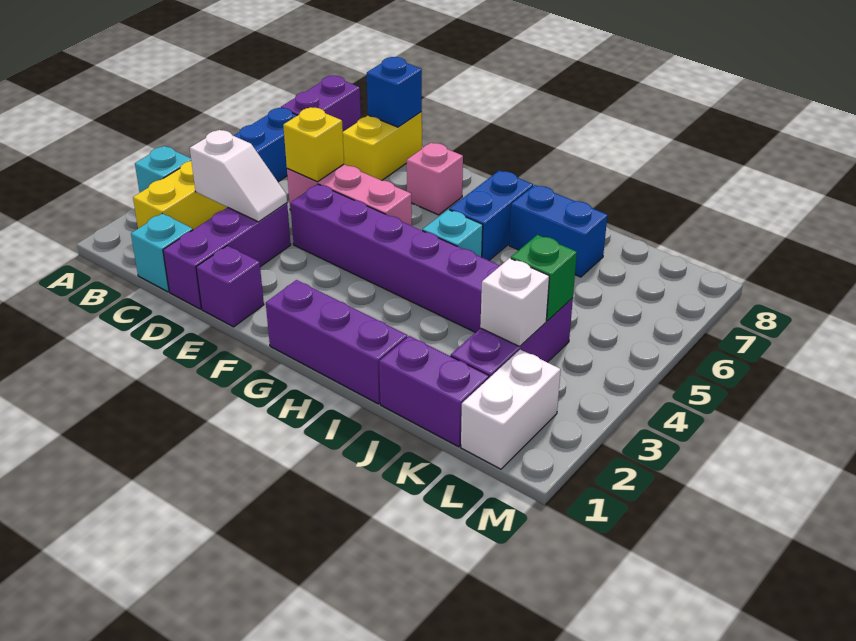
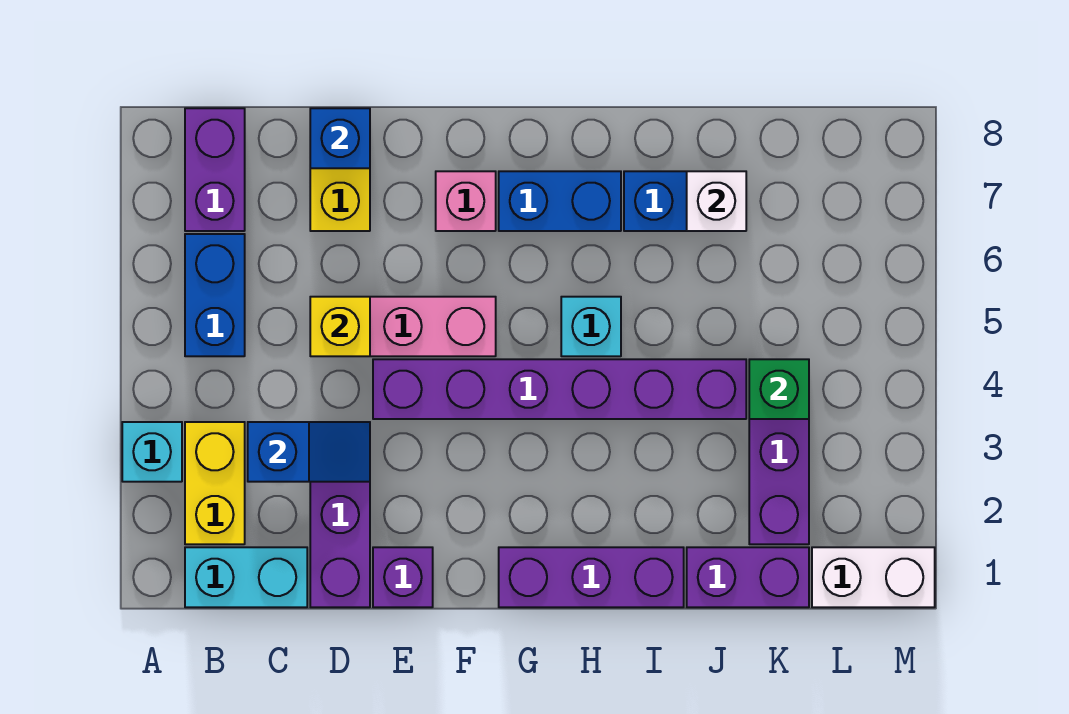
cyan 1x1 brick [131,213,193,292] -> cyan 1x2 brick [185,547,307,607]
white 1x2 slope [190,130,287,222] -> blue 1x2 slope [248,422,370,482]
blue 1x2 brick [449,170,533,260] -> blue 1x2 brick turned to [499,171,621,231]
white 1x1 brick [480,258,549,347] -> white 1x1 brick moved to [687,171,746,231]
white 1x2 brick [461,350,561,469] -> white 1x2 brick turned to [812,547,935,607]

